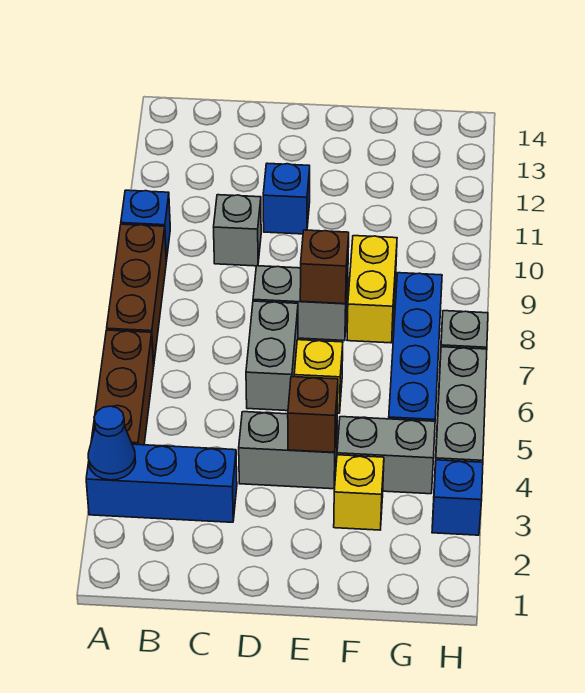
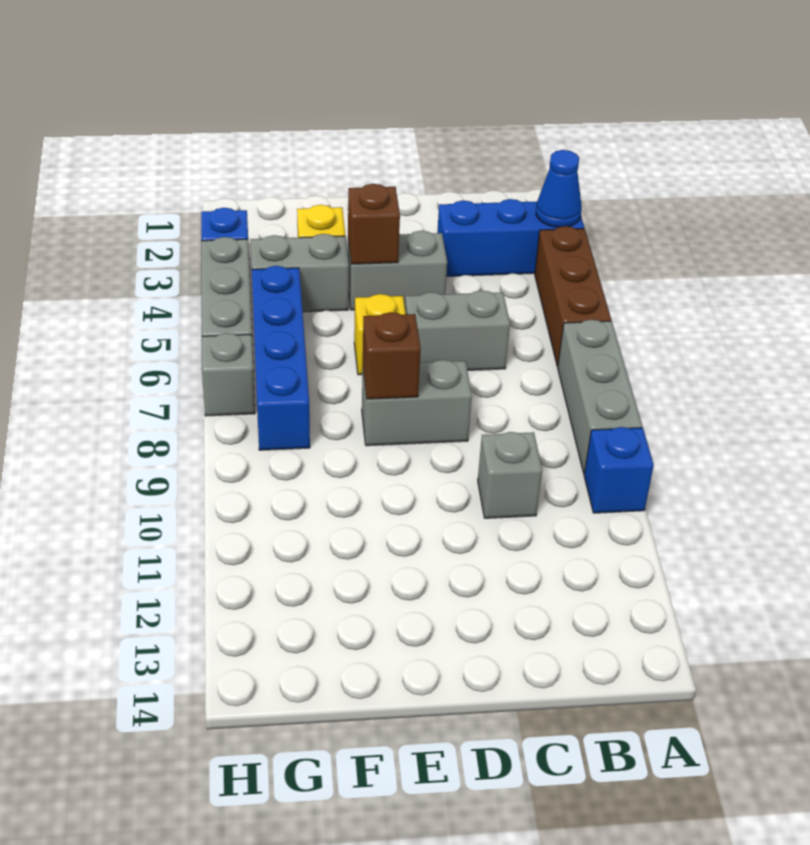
brown 1x3 brick [107,224,166,367] -> grey 1x3 brick [558,320,642,473]
grey 1x2 brick [246,301,298,411] -> grey 1x2 brick turned to [405,291,510,370]
blue 1x1 brick [263,163,310,234] -> none
yellow 1x2 brick [347,236,397,343] -> none

